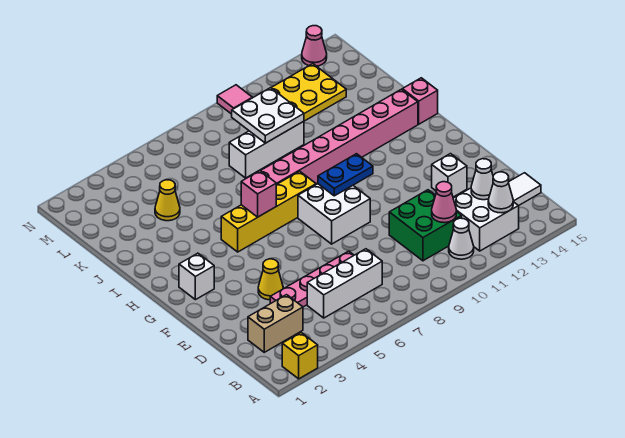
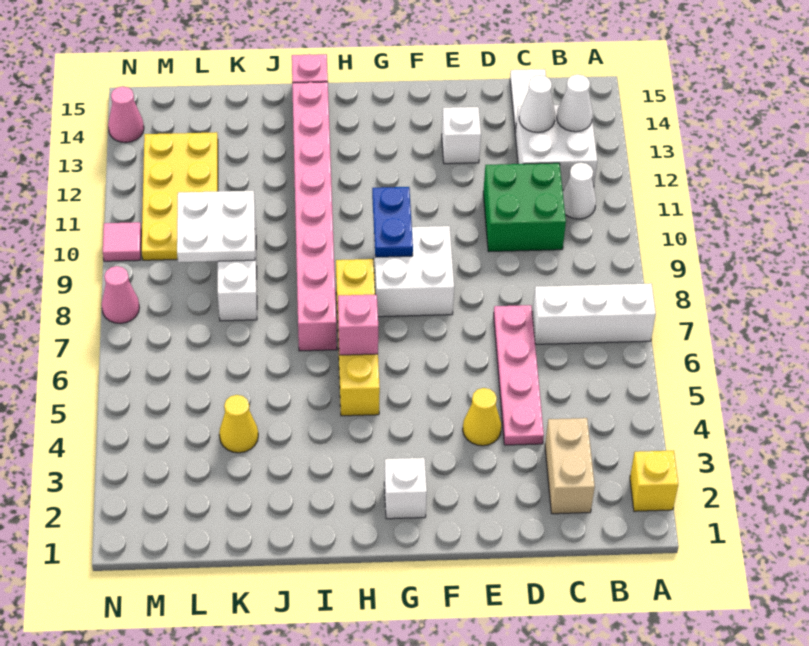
white 1x3 brick [307,249,382,318] -> white 1x3 brick turned to [532,283,656,344]
pink 1x1 cone [432,182,456,223] -> pink 1x1 cone moved to [102,266,139,323]

